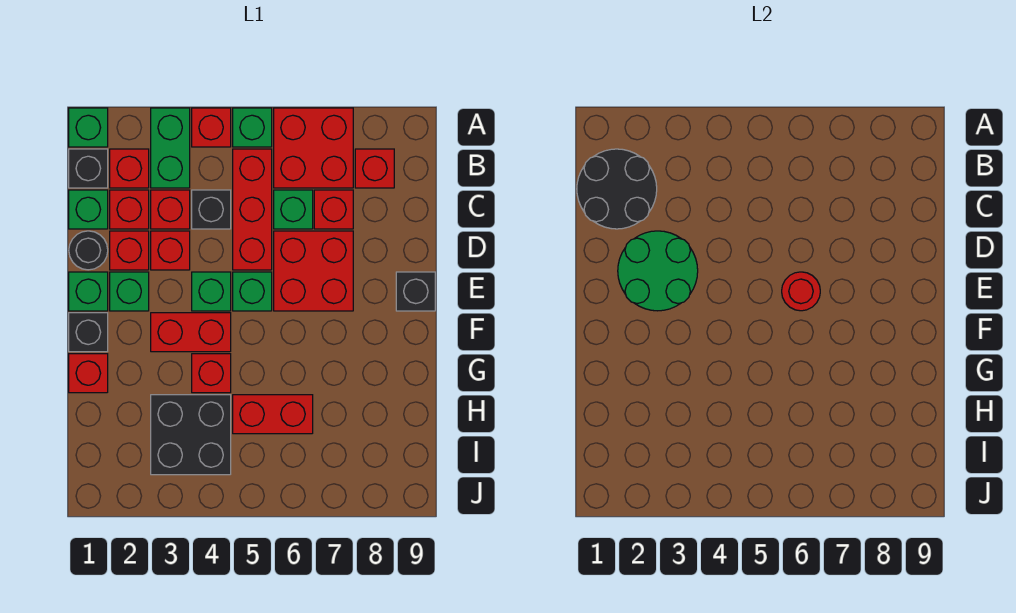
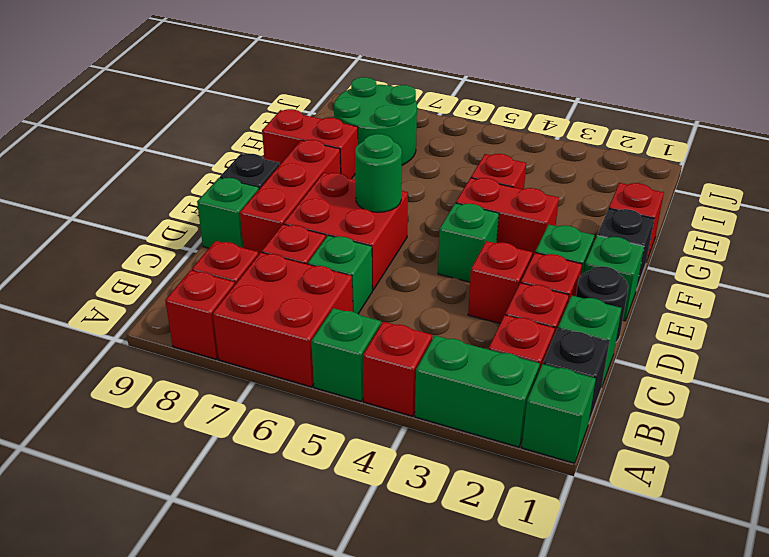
green 1x2 brick [151,108,190,188] -> green 1x2 brick turned to [415,335,540,447]
black 2x2 round brick [577,149,657,229] -> none
red 1x3 brick [233,149,272,270] -> red 1x3 brick moved to [240,140,341,254]
red 1x1 brick [151,190,190,229] -> red 1x1 brick moved to [165,270,235,359]
black 1x1 brick [192,190,231,229] -> none
green 2x2 round brick [618,231,698,311] -> green 2x2 round brick moved to [334,77,417,165]
green 1x1 brick [233,272,272,311] -> green 1x1 brick moved to [197,178,259,248]
red 1x1 round brick [782,272,820,311] -> green 1x1 round brick [355,134,402,212]
black 2x2 brick [151,395,231,475] -> none
red 1x2 brick [233,395,313,434] -> red 1x2 brick moved to [262,109,358,179]

